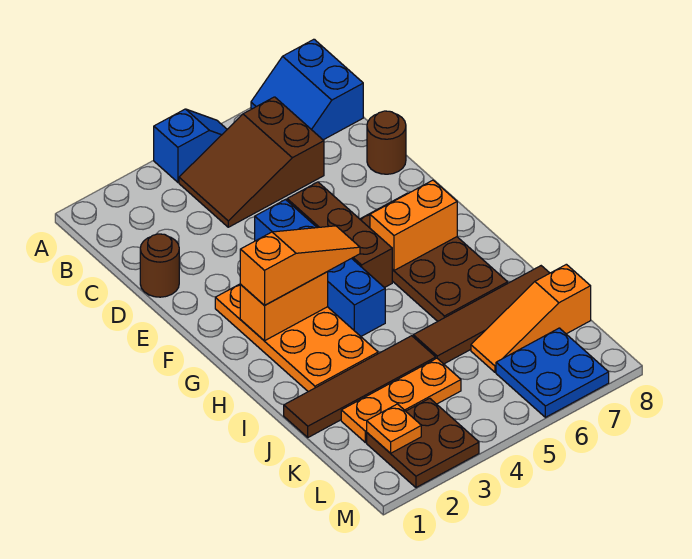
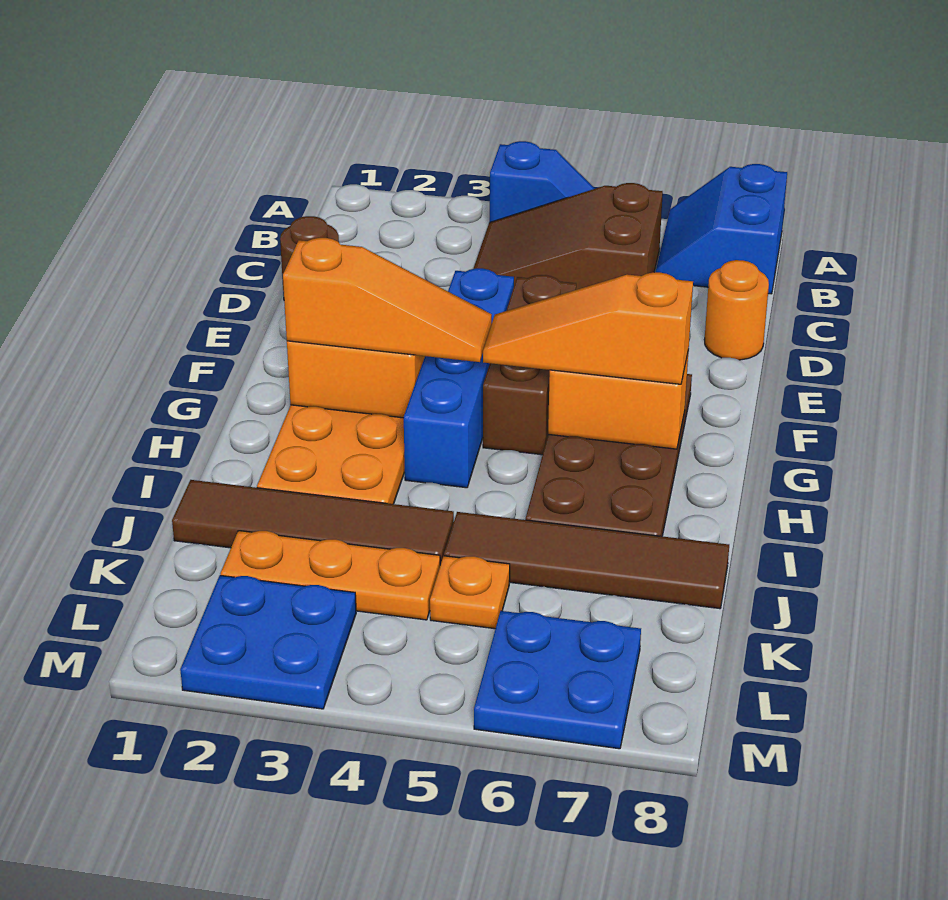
brown 1x1 round brick [367,111,406,174] -> orange 1x1 round brick [704,260,769,360]
orange 1x3 slope [471,264,591,372] -> orange 1x3 slope moved to [483,272,693,384]
brown 2x2 plate [367,398,479,488] -> blue 2x2 plate [180,575,356,709]
orange 1x1 plate [367,404,421,453] -> orange 1x1 plate moved to [430,556,510,629]

